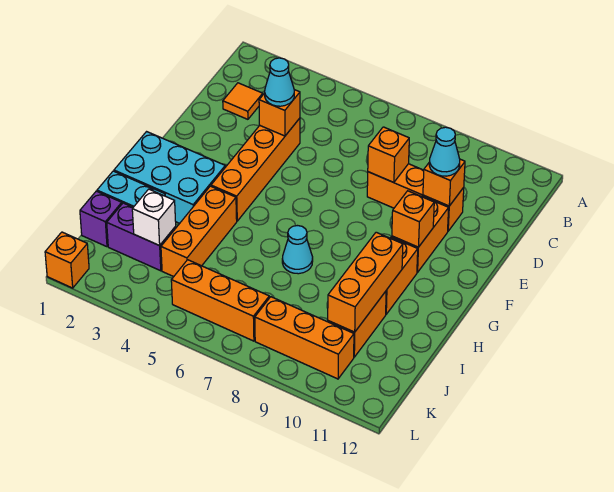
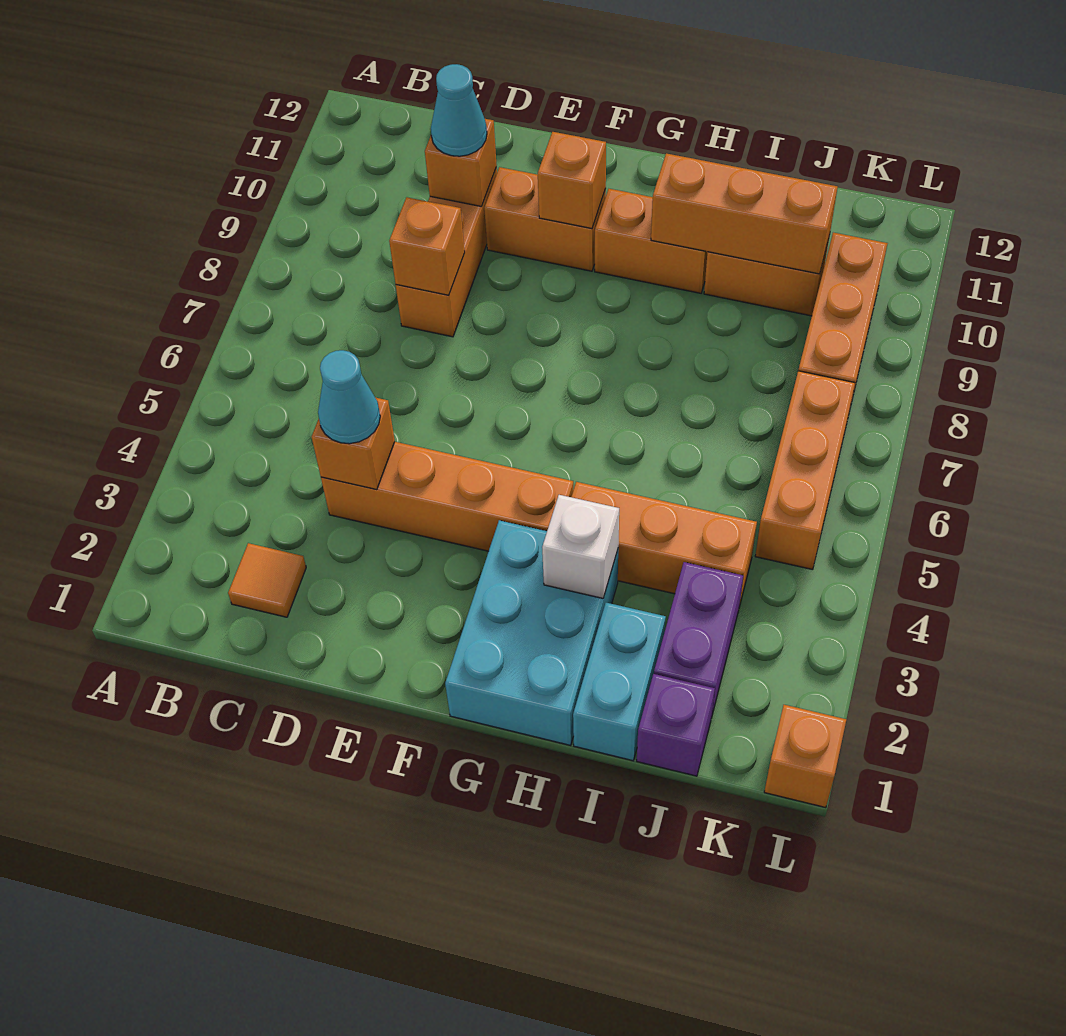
cyan 1x1 cone [282,226,313,274] -> none
white 1x1 brick [132,189,176,246] -> white 1x1 brick moved to [542,495,619,598]

